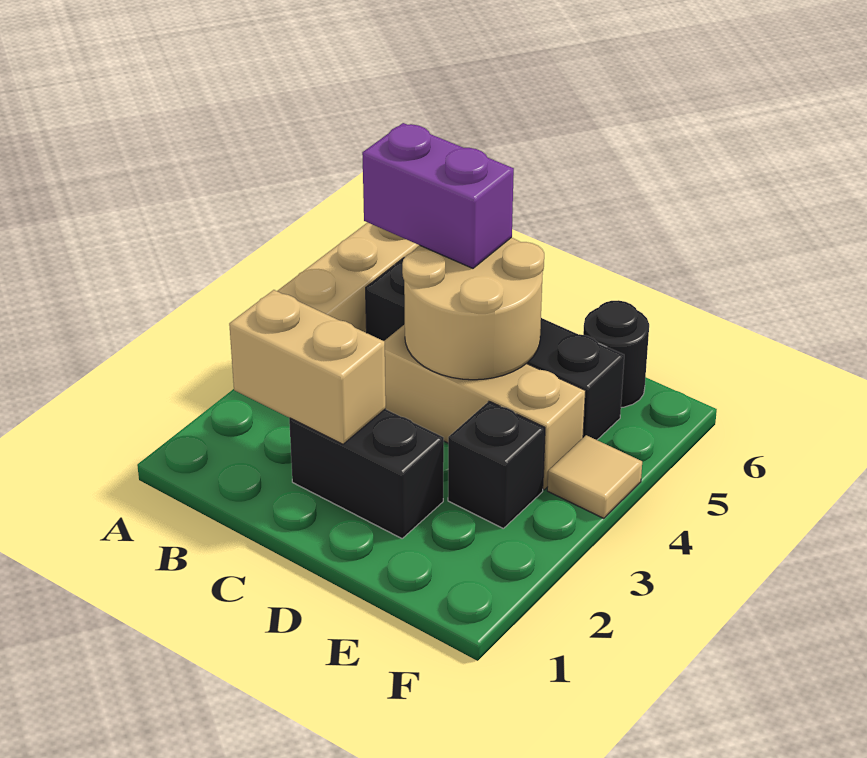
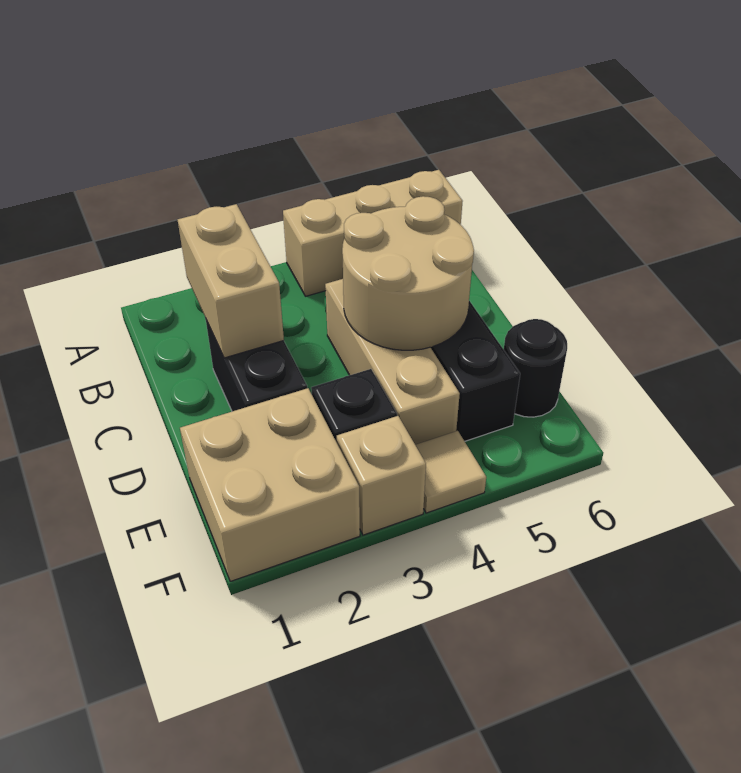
purple 1x2 brick [362,123,514,268] -> none
none -> tan 2x2 brick [180,388,360,581]
none -> tan 1x1 brick [337,416,426,535]

